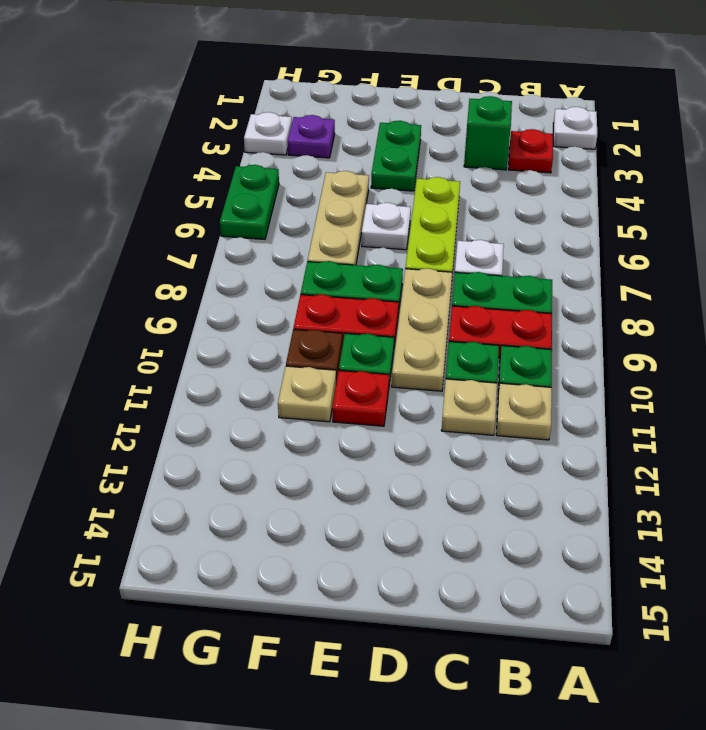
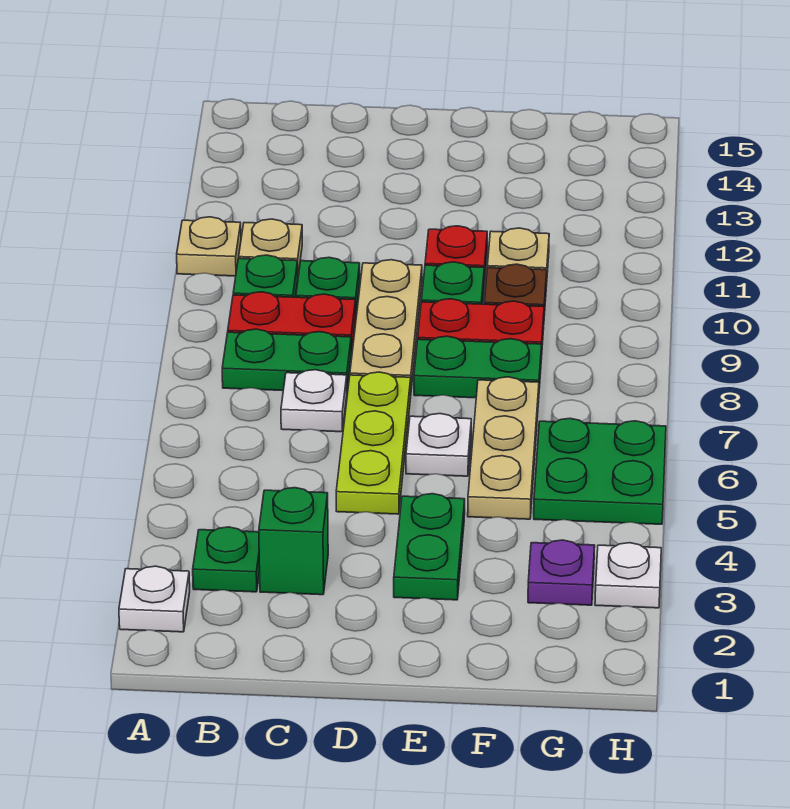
red 1x1 plate [508,129,553,173] -> green 1x1 plate [193,527,260,592]
tan 1x1 plate [441,379,497,435] -> tan 1x1 plate moved to [177,217,241,276]
green 1x2 plate [220,165,279,239] -> green 2x2 plate [534,418,666,524]

